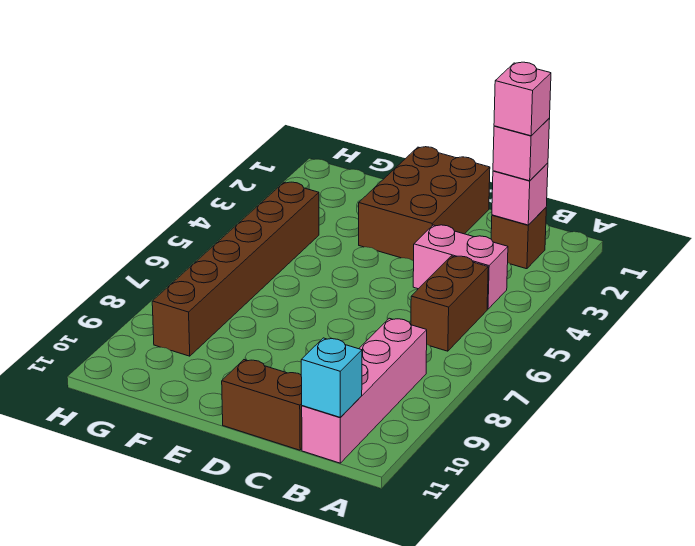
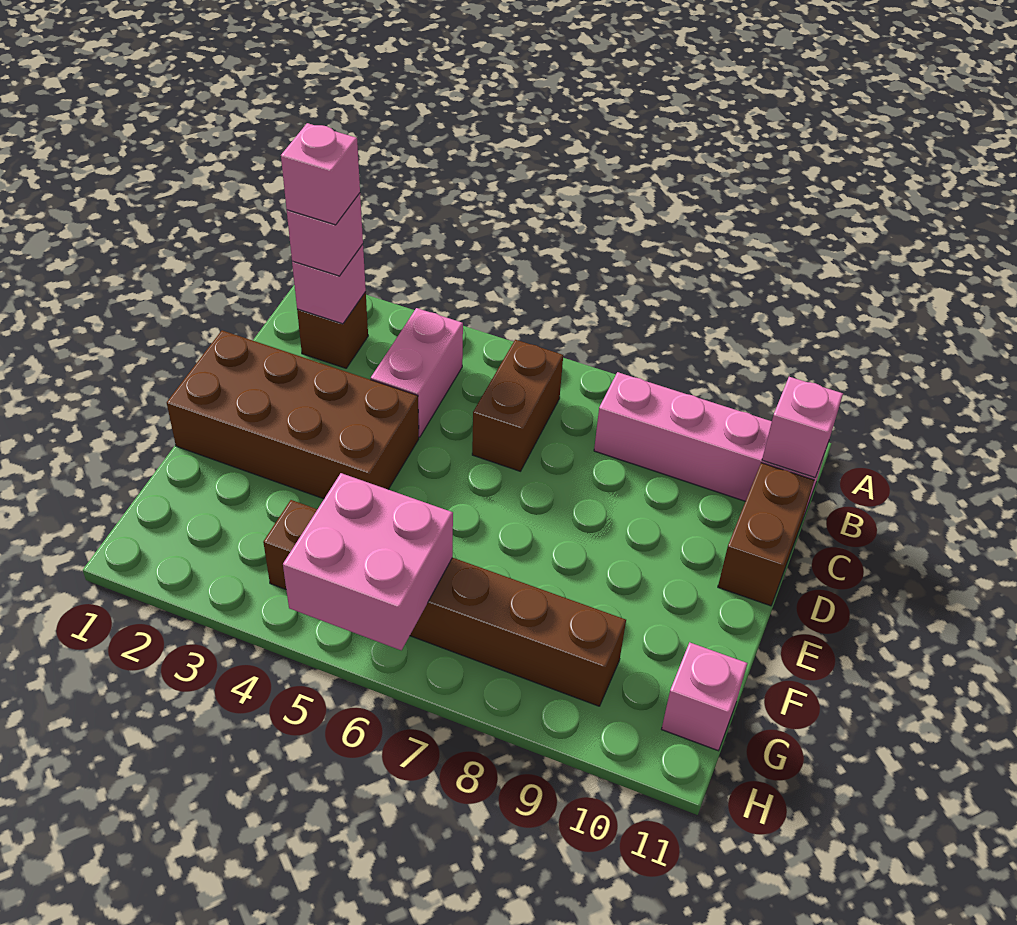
brown 1x2 brick [411,256,488,351] -> brown 1x2 brick turned to [472,340,563,471]
cyan 1x1 brick [301,338,362,417] -> pink 1x1 brick [762,377,843,477]
brown 2x3 brick [359,147,490,261] -> brown 2x4 brick [167,330,419,499]
none -> pink 2x2 brick [283,473,453,650]
none -> pink 1x1 brick [662,642,748,751]

